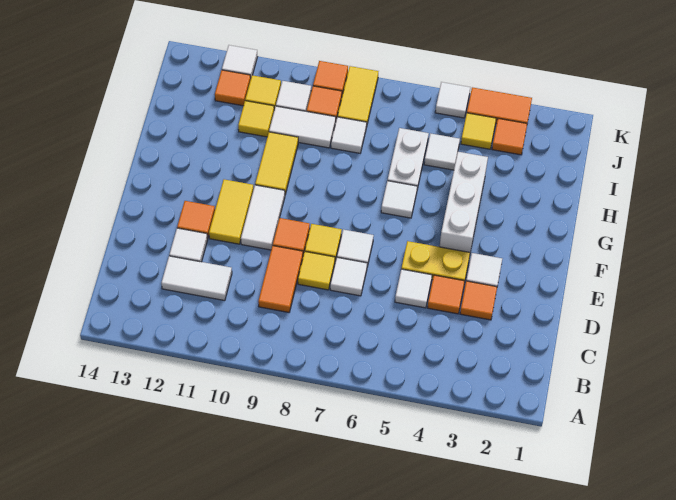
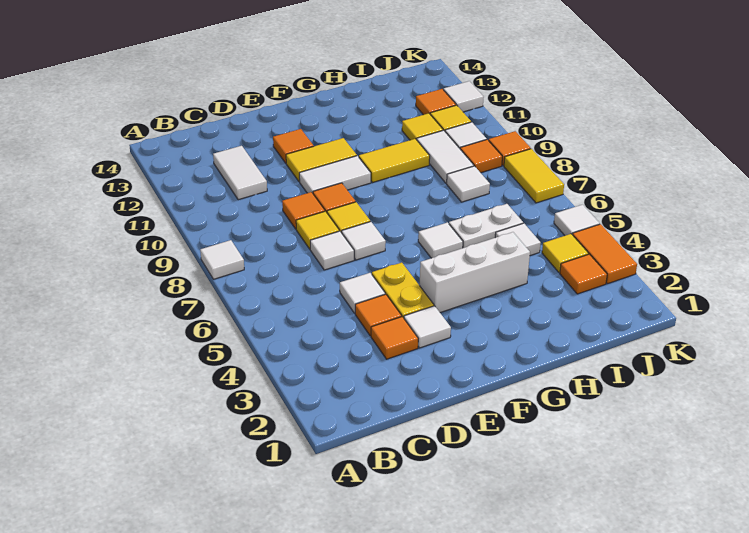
orange 1x2 tile [258,246,303,312] -> orange 1x1 tile [282,192,325,229]
white 1x1 tile [169,228,208,262] -> white 1x1 tile moved to [200,240,244,279]
yellow 1x2 tile [337,66,378,127] -> yellow 1x2 tile turned to [504,149,564,203]

